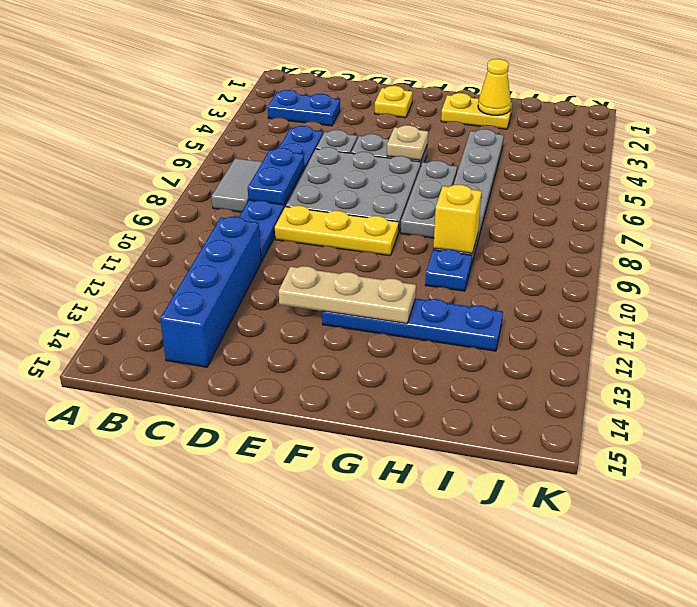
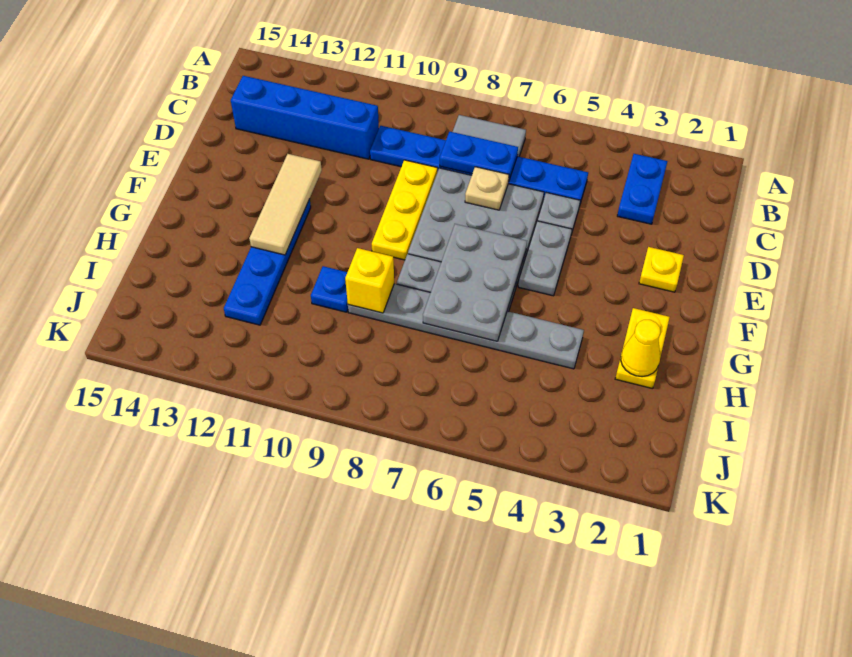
tan 1x3 plate [279,266,416,324] -> tan 1x3 tile [249,154,322,255]
tan 1x1 plate [387,125,428,160] -> tan 1x1 plate moved to [465,167,509,210]
none -> grey 2x3 plate [423,224,527,341]

